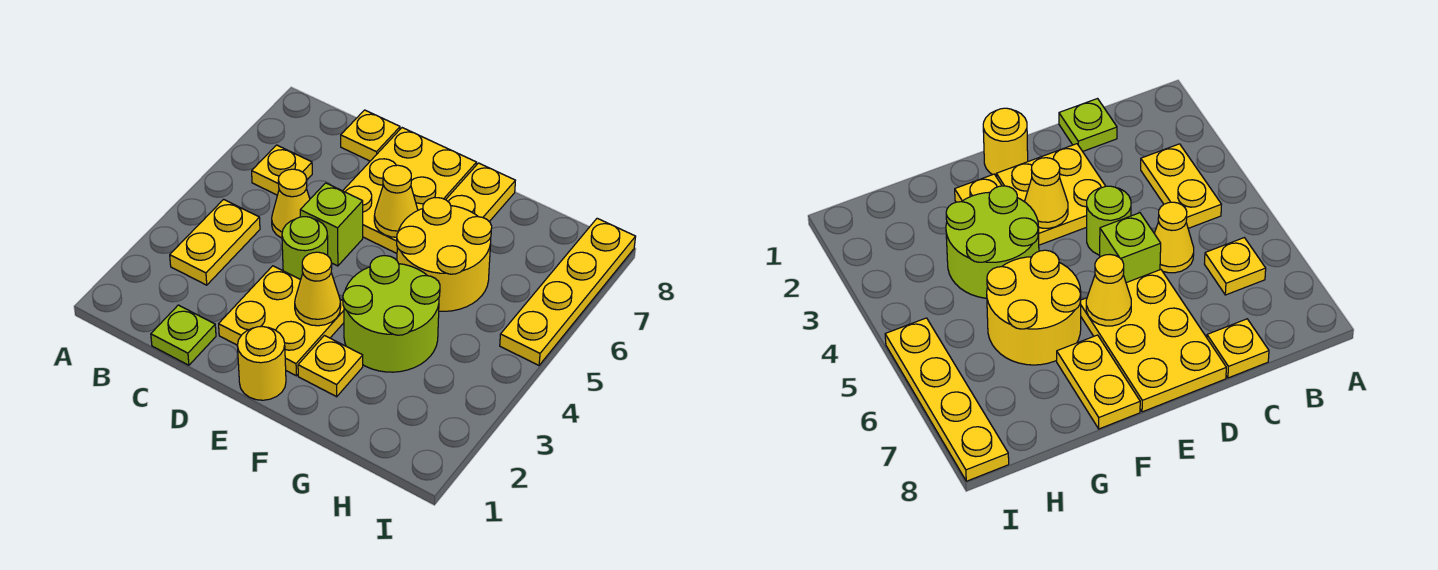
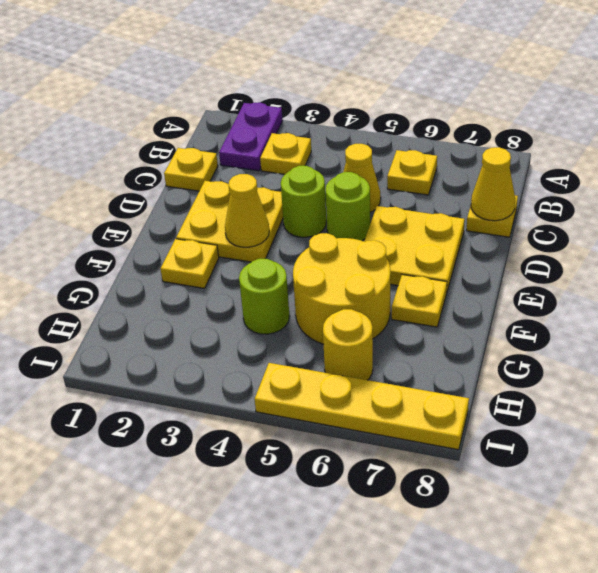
none -> purple 1x2 plate [219,102,283,171]
yellow 1x2 plate [170,200,260,285] -> yellow 1x1 plate [260,133,311,174]
lime 1x1 plate [151,305,216,365] -> yellow 1x1 plate [164,148,218,191]
lime 1x1 brick [300,183,363,266] -> lime 1x1 round brick [325,172,370,241]
yellow 2x3 plate [343,128,477,253] -> yellow 2x2 plate [364,206,465,291]
yellow 1x1 round brick [237,327,286,400] -> yellow 1x1 round brick moved to [323,309,373,380]
yellow 1x1 cone [374,165,418,237] -> yellow 1x1 cone moved to [471,147,515,221]
lime 2x2 round brick [343,256,440,372] -> lime 1x1 round brick [239,259,289,334]
yellow 1x2 plate [446,163,515,222] -> yellow 1x1 plate [392,275,447,327]

